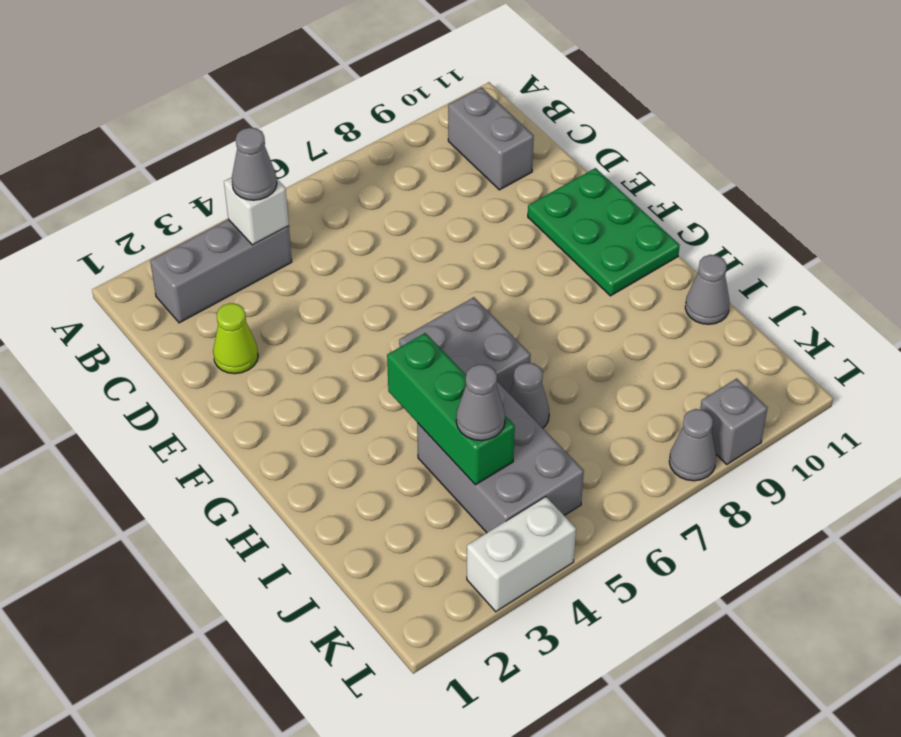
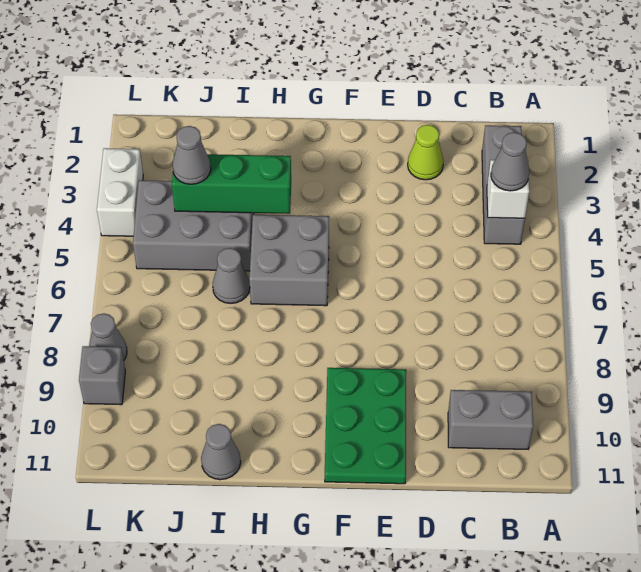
green 2x3 plate [528,168,680,296] -> green 2x3 plate turned to [325,368,406,484]

